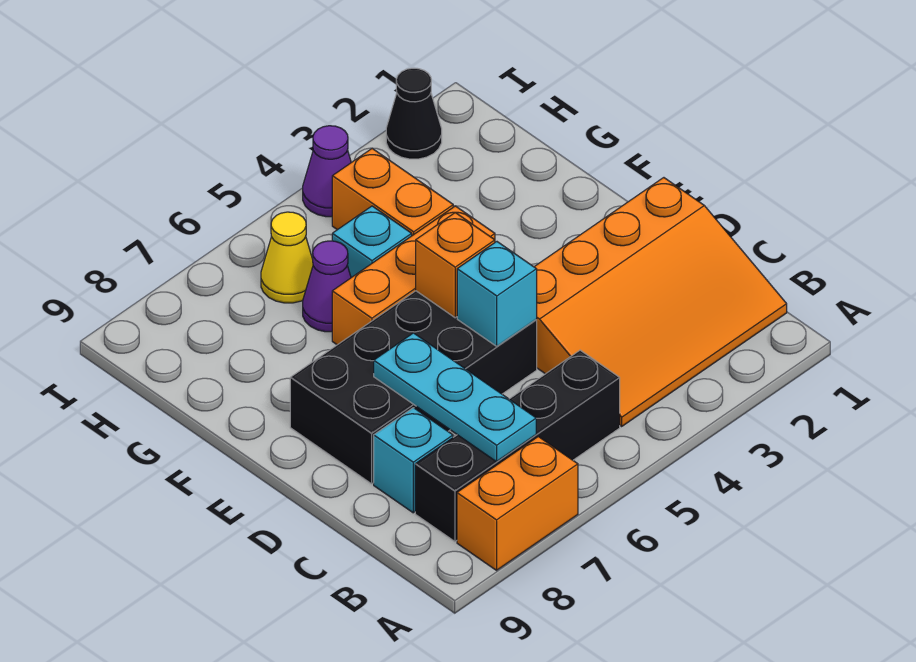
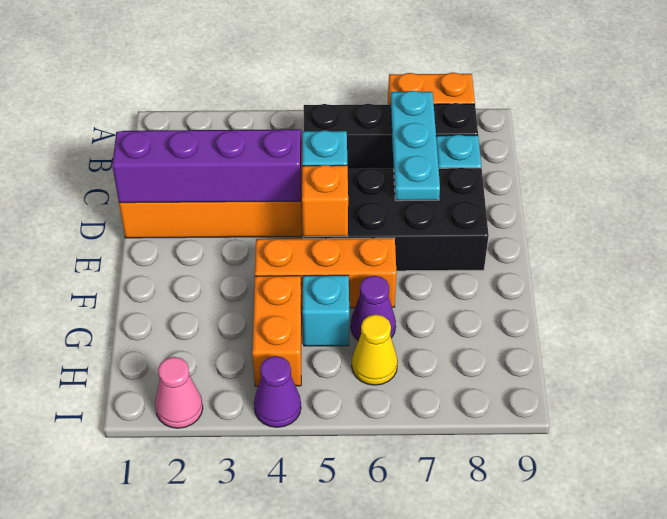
none -> purple 2x4 slope [112,129,301,203]
black 1x1 cone [386,68,442,159] -> pink 1x1 cone [155,357,203,428]

